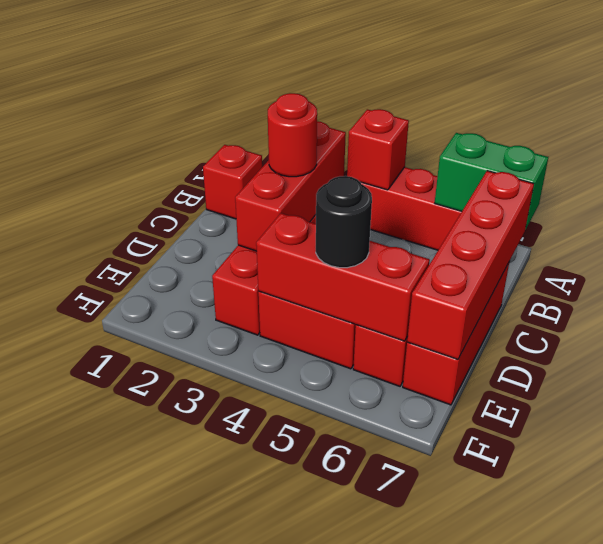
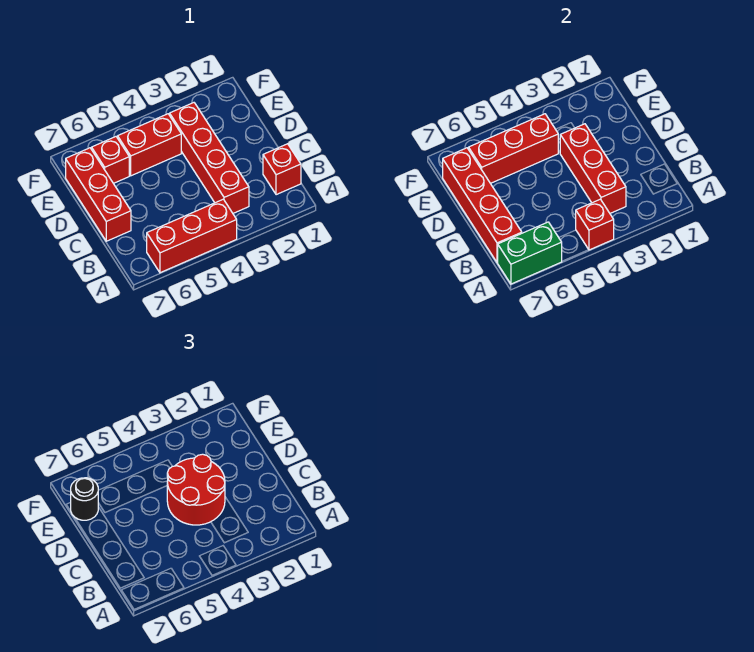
red 1x1 round brick [268,93,317,177] -> red 2x2 round brick [167,454,225,525]
black 1x1 round brick [316,176,372,268] -> black 1x1 round brick moved to [71,478,98,520]

